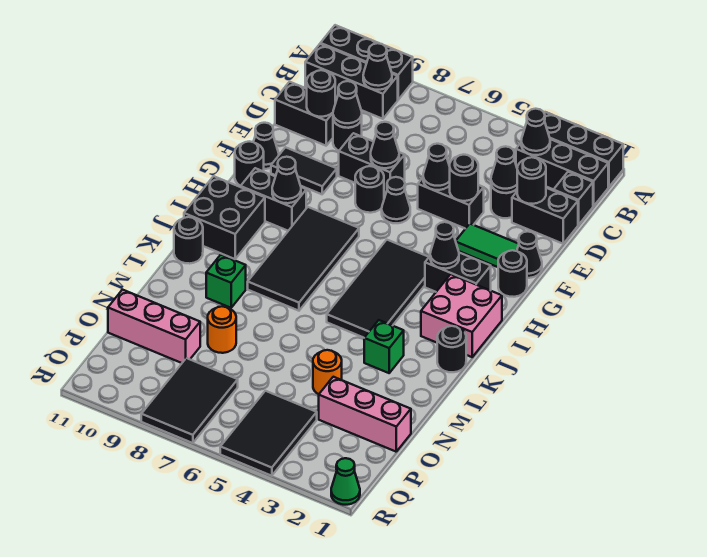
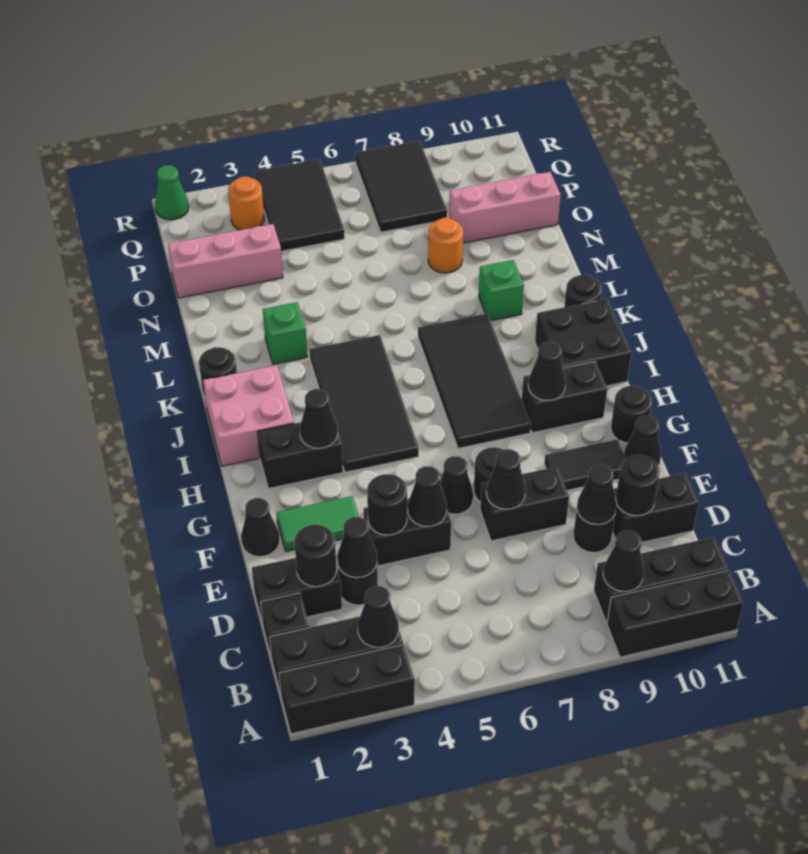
black 1x1 round brick [498,250,527,297] -> none
orange 1x1 round brick [313,350,342,394] -> orange 1x1 round brick moved to [228,177,264,230]

